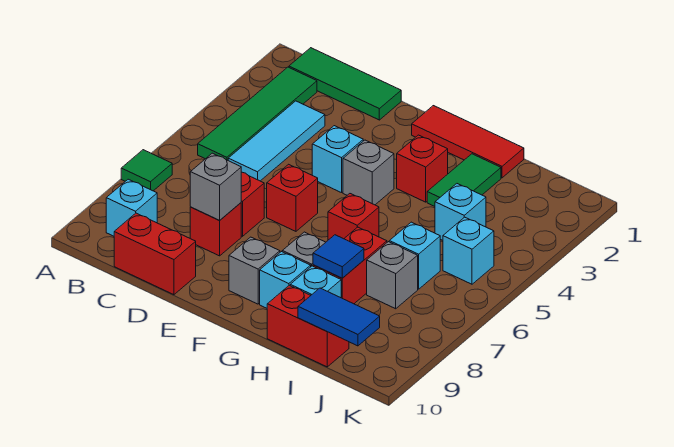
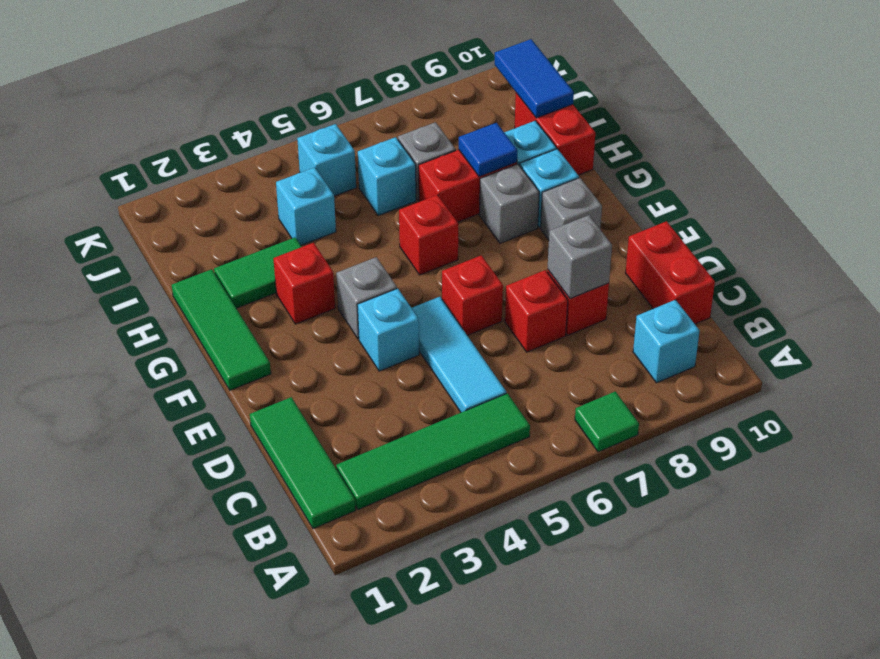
cyan 1x3 tile [228,101,325,181] -> cyan 1x3 tile turned to [412,297,506,412]
red 1x3 tile [412,106,524,178] -> green 1x3 tile [172,269,271,390]

